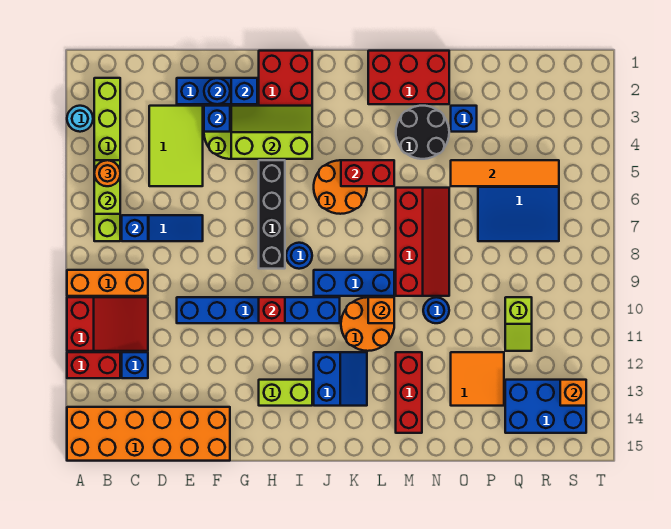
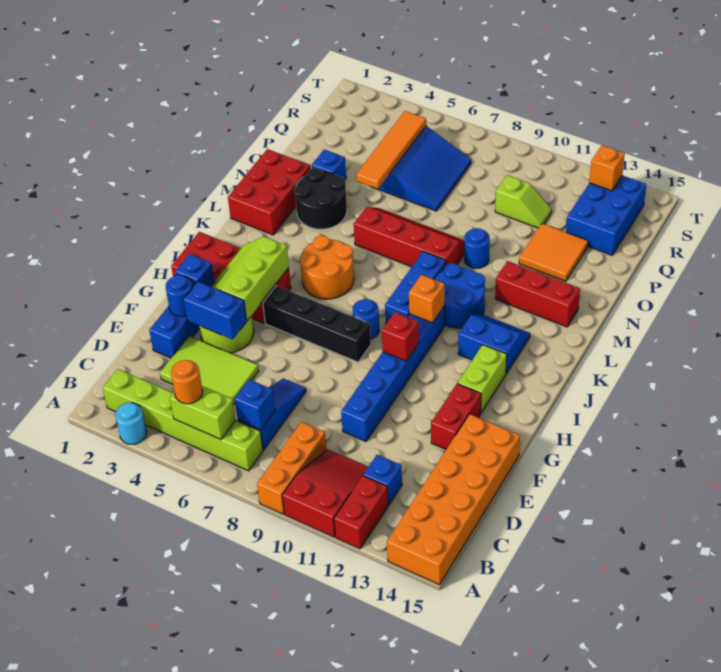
blue 1x1 brick [204,106,230,132] -> blue 1x2 brick [184,282,247,340]
red 1x2 brick [341,160,394,186] -> red 1x2 brick moved to [431,383,481,449]
orange 2x2 round brick [341,297,394,351] -> blue 2x2 round brick [434,263,485,328]
orange 1x1 brick [368,297,394,323] -> orange 1x1 brick moved to [409,275,445,323]

